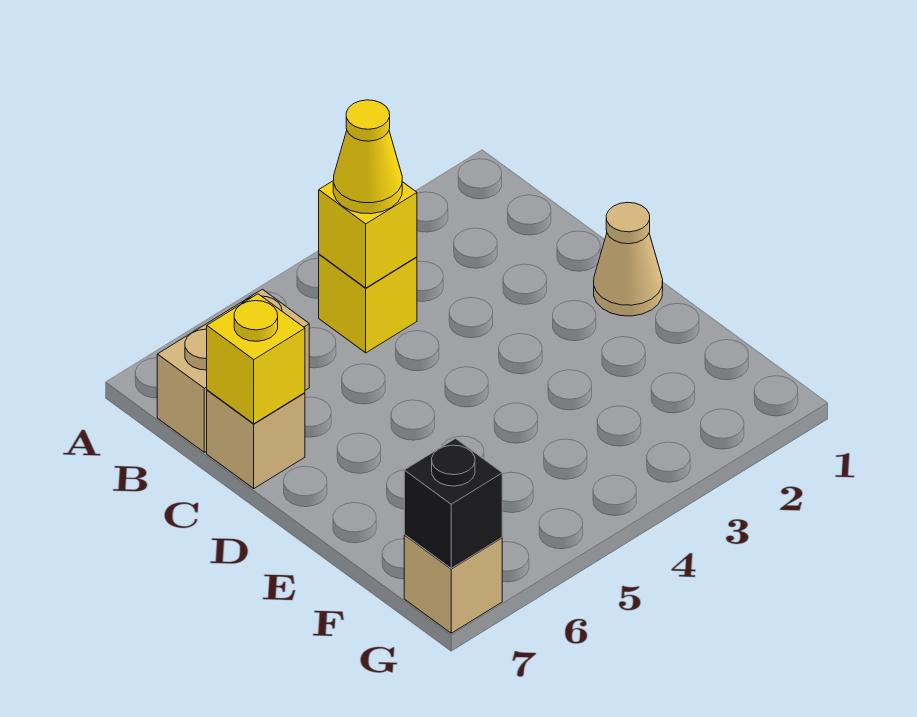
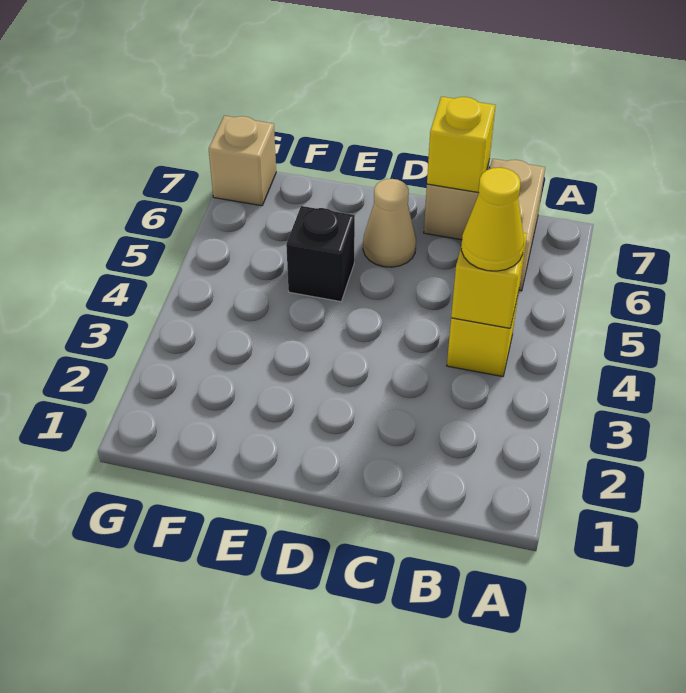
tan 1x1 cone [594,202,663,316] -> tan 1x1 cone moved to [363,179,416,267]
black 1x1 brick [404,439,502,568] -> black 1x1 brick moved to [286,206,355,302]

